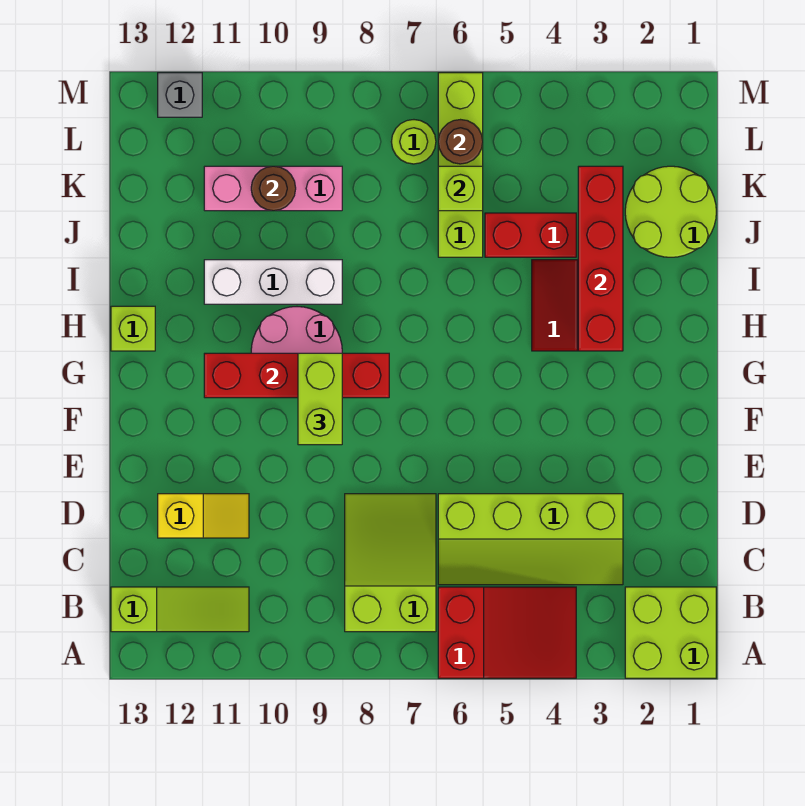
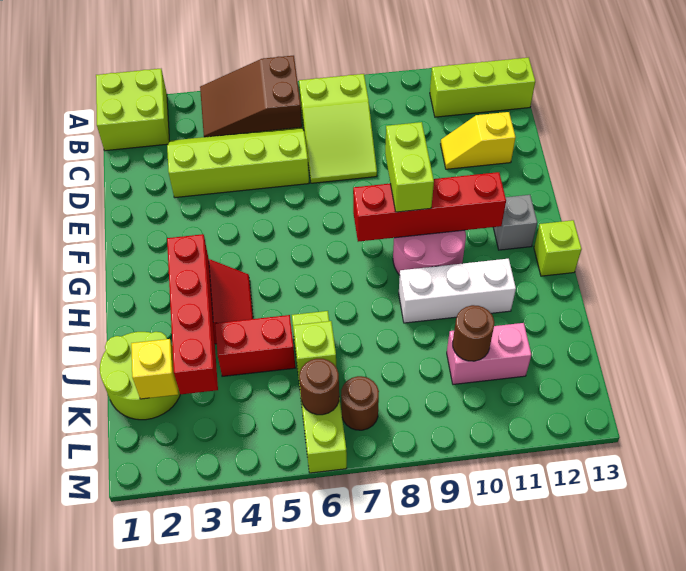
red 2x3 slope [438,587,576,678] -> brown 2x3 slope [200,56,302,137]
lime 1x3 slope [111,587,249,632] -> lime 1x3 brick [430,58,535,117]
none -> yellow 1x1 brick [131,339,178,399]
pink 1x3 brick [204,166,342,211] -> pink 1x2 brick [447,323,531,384]
lime 1x1 round brick [391,120,436,164] -> brown 1x1 round brick [341,376,379,430]
grey 1x1 brick [158,73,202,117] -> grey 1x1 brick moved to [493,195,537,250]

